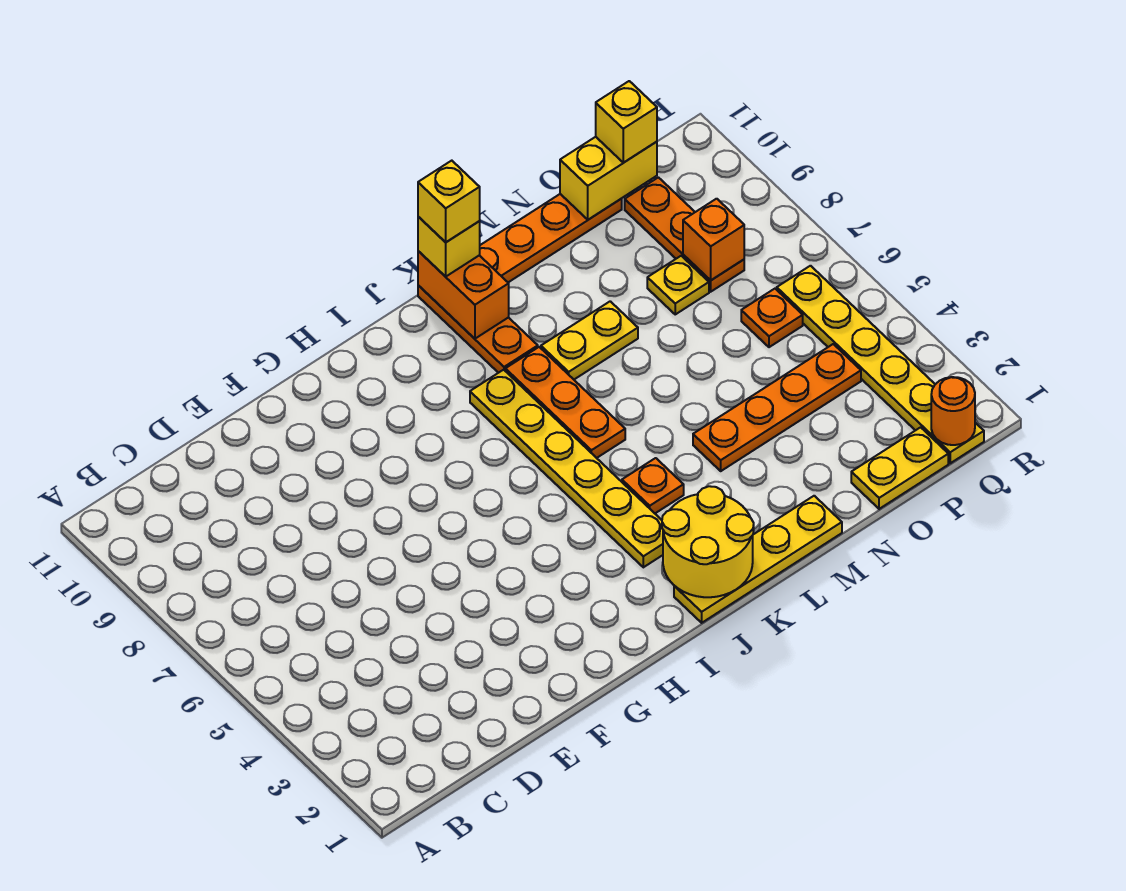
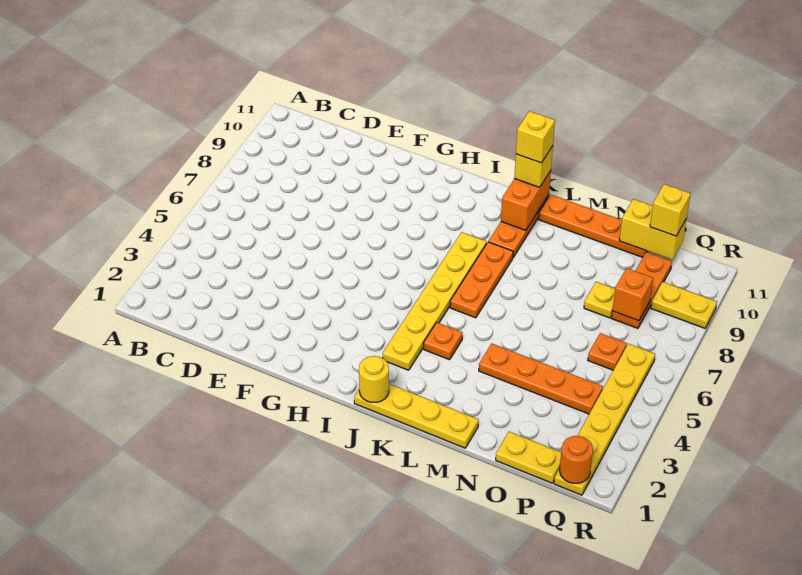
yellow 2x2 round brick [662,486,754,597] -> yellow 1x1 round brick [359,356,389,402]
yellow 1x2 plate [541,301,638,379] -> yellow 1x2 plate moved to [651,282,717,328]

